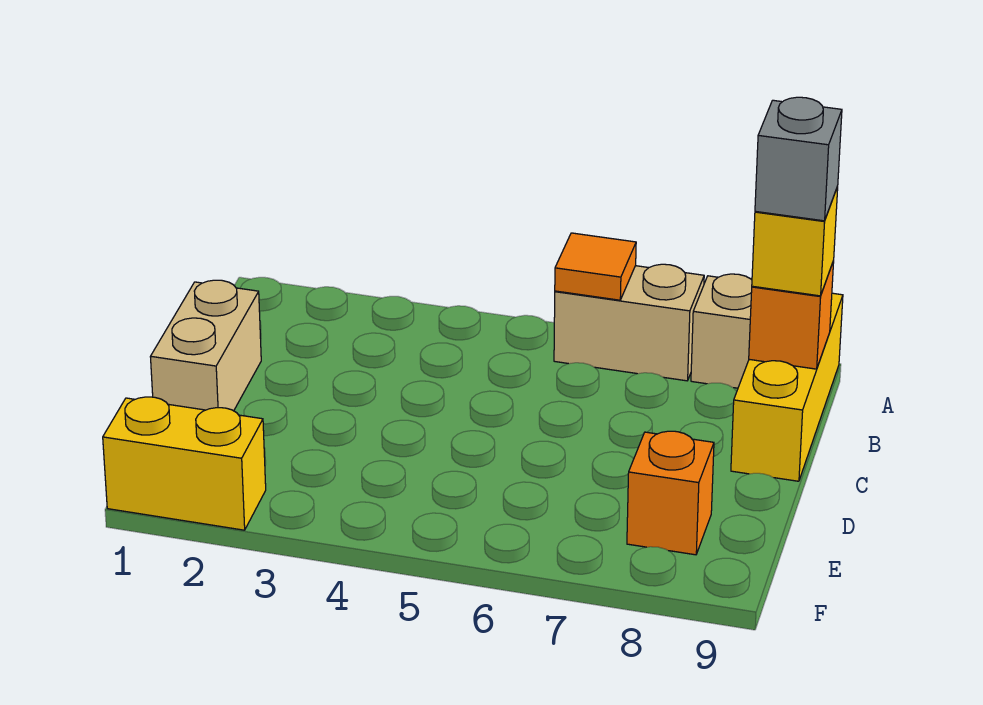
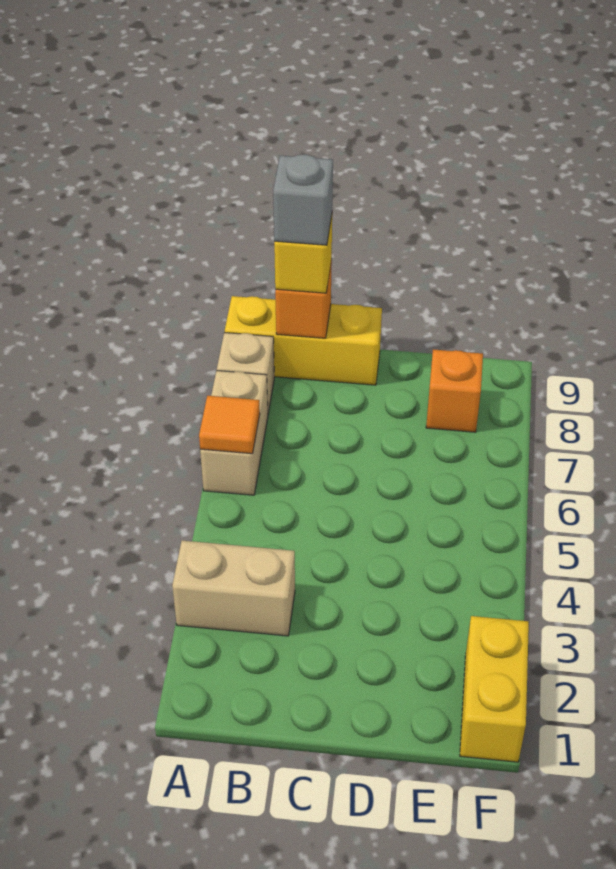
tan 1x2 brick [150,280,261,411] -> tan 1x2 brick moved to [172,540,295,636]

